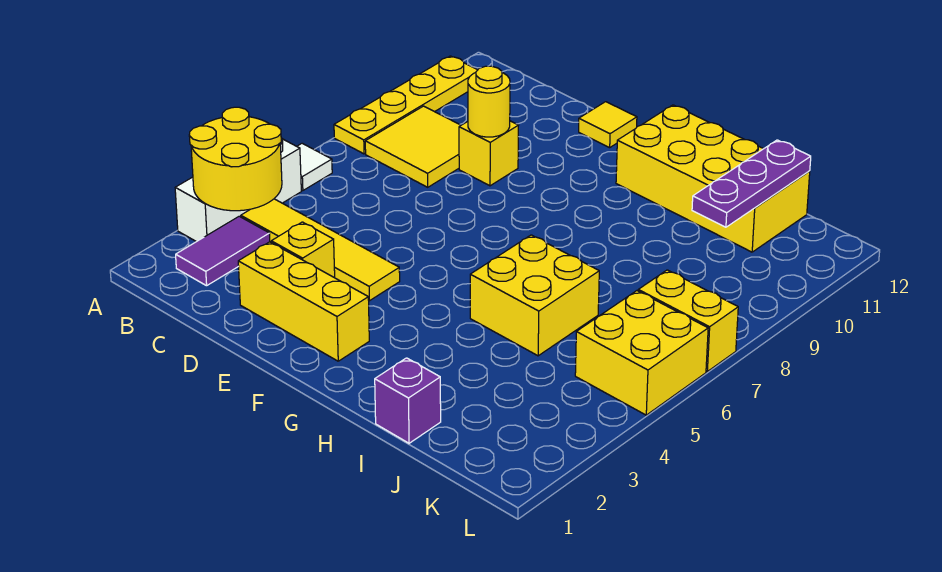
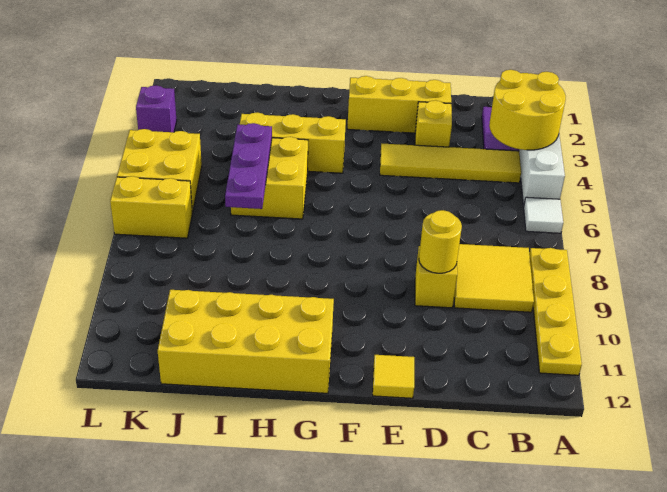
none -> yellow 1x3 brick [240,112,346,173]
purple 1x1 brick [375,358,441,443] -> purple 1x1 brick moved to [136,85,177,132]
purple 1x3 plate [692,140,811,227] -> purple 1x3 plate moved to [225,123,272,209]

